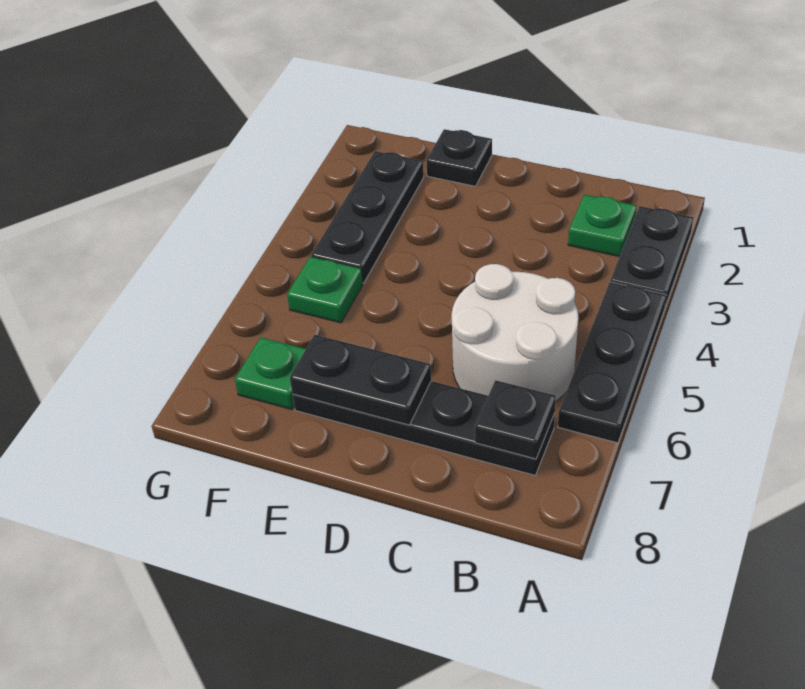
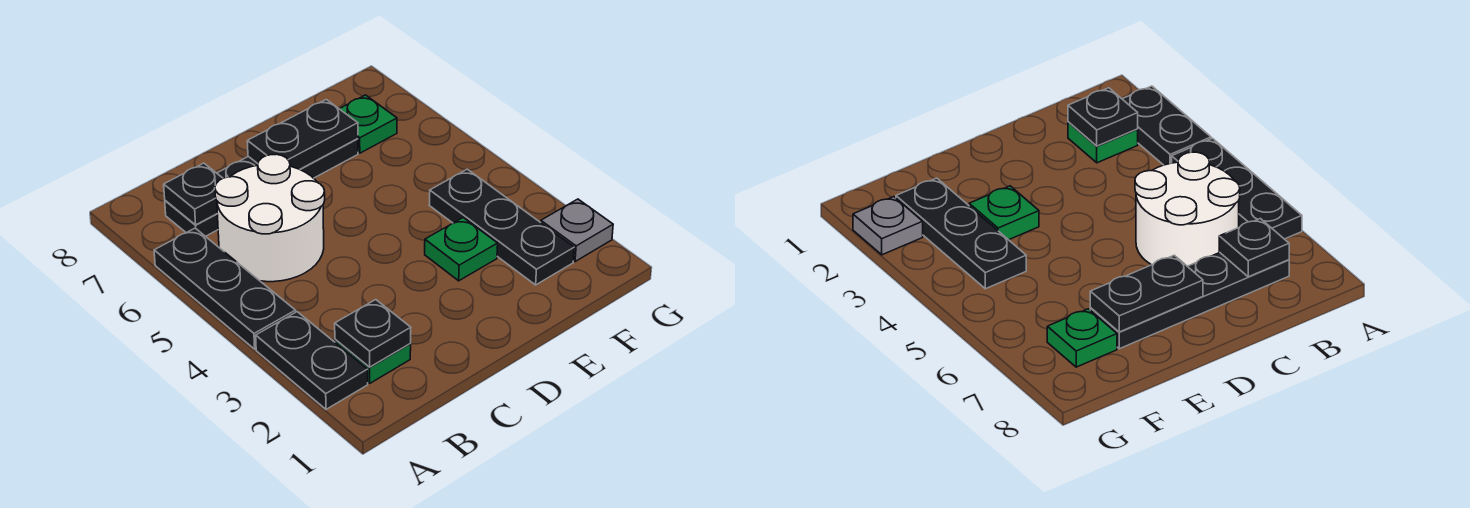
black 1x1 plate [426,129,492,186] -> black 1x1 plate moved to [335,300,411,367]
green 1x1 plate [287,257,363,323] -> green 1x1 plate moved to [425,218,498,281]
none -> grey 1x1 plate [541,199,613,262]

